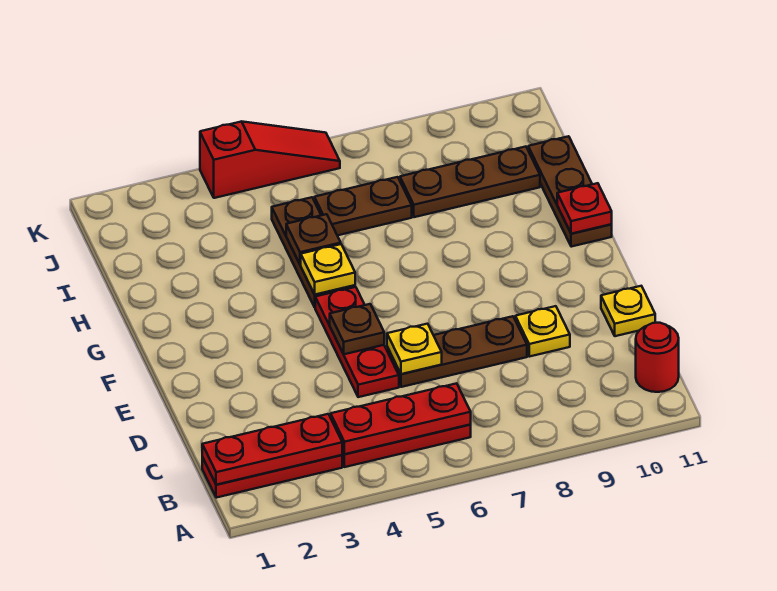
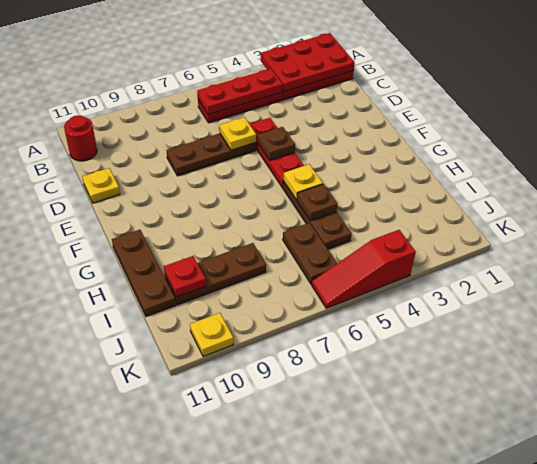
red 1x3 plate [202,414,342,485] -> red 2x3 plate [261,33,355,92]
yellow 1x1 plate [515,306,570,357] -> yellow 1x1 plate moved to [190,313,234,356]
red 1x1 plate [557,183,612,234] -> red 1x1 plate moved to [164,256,206,297]
brown 1x2 plate [314,177,412,235] -> brown 1x2 plate turned to [283,223,337,284]

